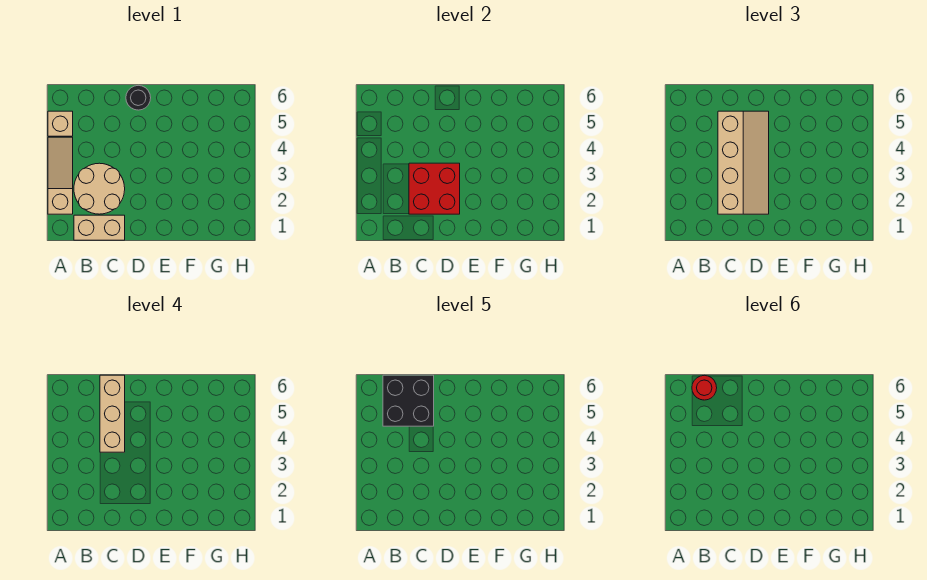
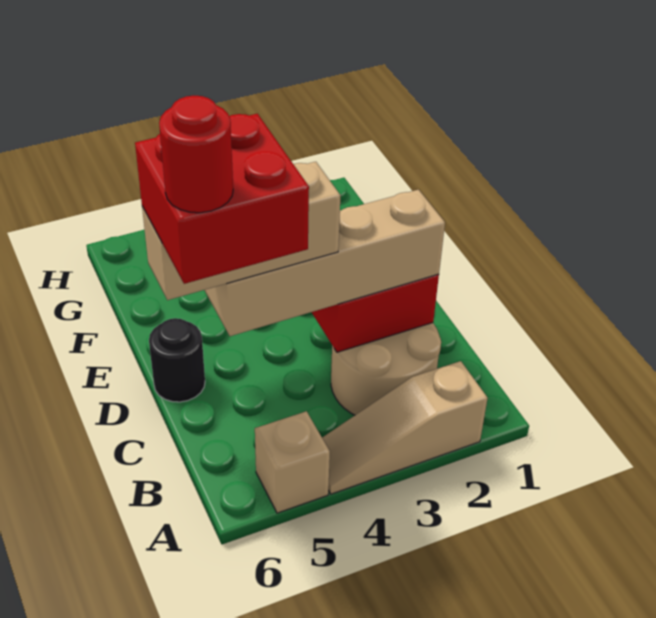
tan 1x2 brick [74,215,125,240] -> none
black 2x2 brick [383,375,434,426] -> red 2x2 brick [135,114,309,284]

